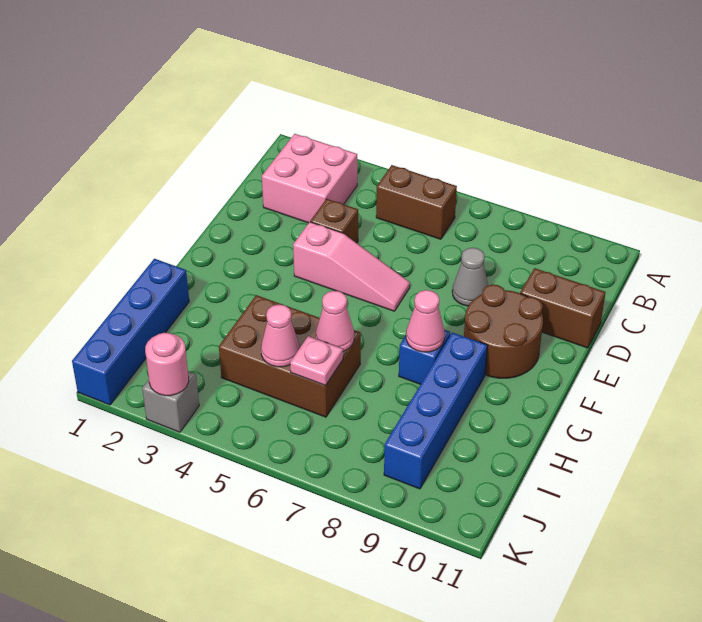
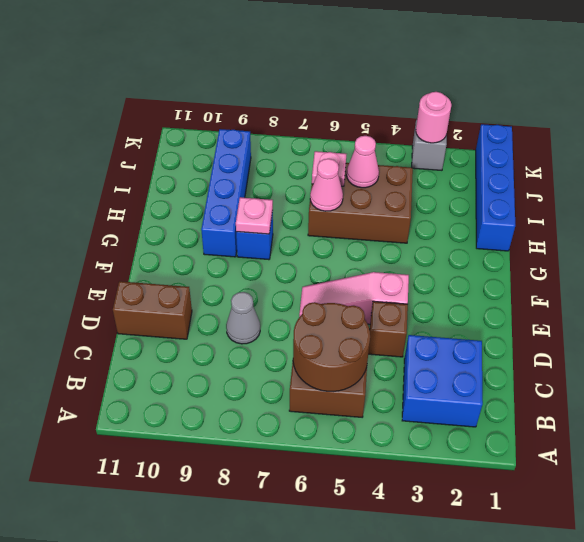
pink 2x2 brick [262,134,357,223] -> blue 2x2 brick [402,335,483,427]
brown 2x2 round brick [464,285,543,378] -> brown 2x2 round brick moved to [293,302,370,391]
pink 1x1 cone [406,290,445,352] -> pink 1x1 plate [236,197,273,234]

